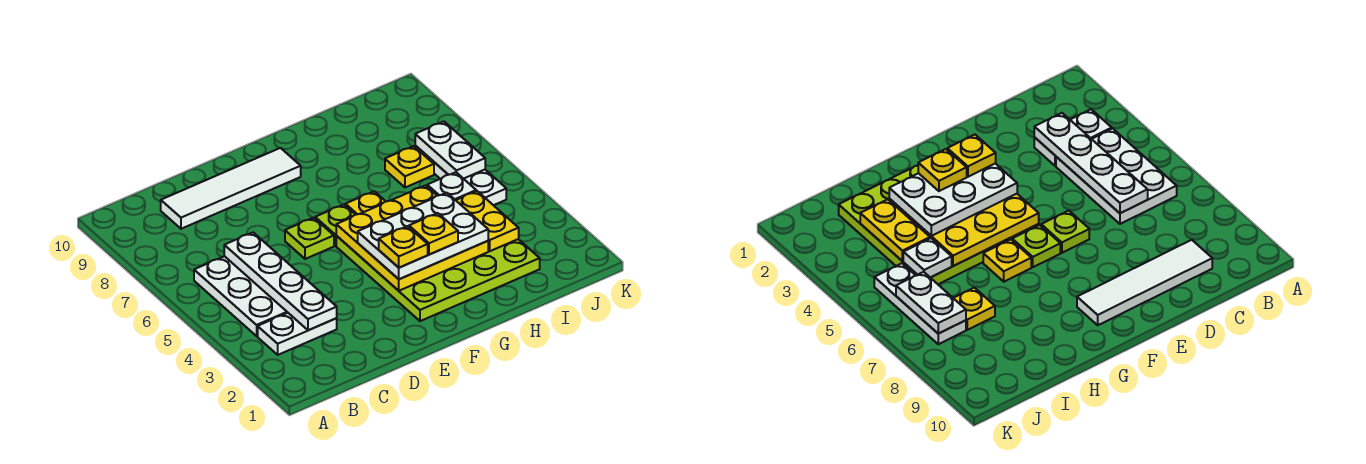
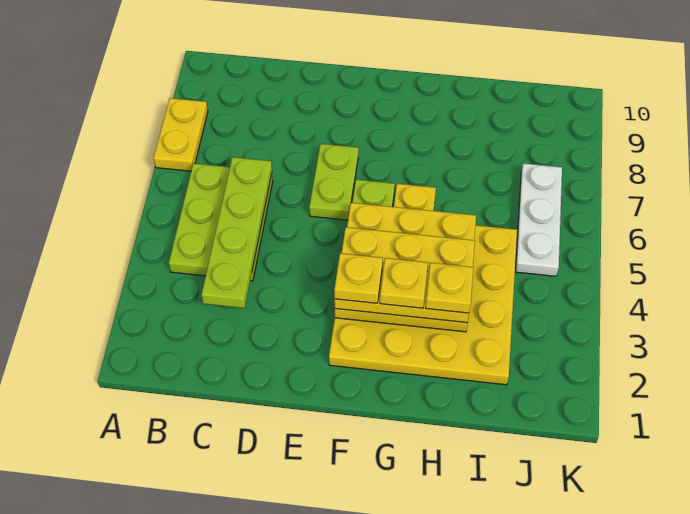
white 1x2 plate [258,313,337,355] -> none
white 2x3 plate [194,256,288,336] -> lime 2x3 plate [169,163,273,281]
white 1x4 plate [224,233,337,330] -> lime 1x4 plate [202,157,272,308]
white 1x4 tile [161,148,301,229] -> none
lime 1x1 plate [285,218,334,259] -> lime 1x2 plate [309,144,359,220]
lime 4x4 plate [336,236,540,321] -> yellow 4x4 plate [329,225,517,385]
white 2x3 plate [358,193,488,279] -> yellow 2x3 plate [334,227,475,323]
yellow 1x2 plate [456,191,519,251] -> yellow 1x2 plate moved to [154,98,208,171]
white 1x1 plate [427,172,476,200] -> none
yellow 1x1 plate [385,146,434,187] -> yellow 1x1 plate moved to [426,263,474,313]
white 1x2 plate [415,121,485,179] -> none

